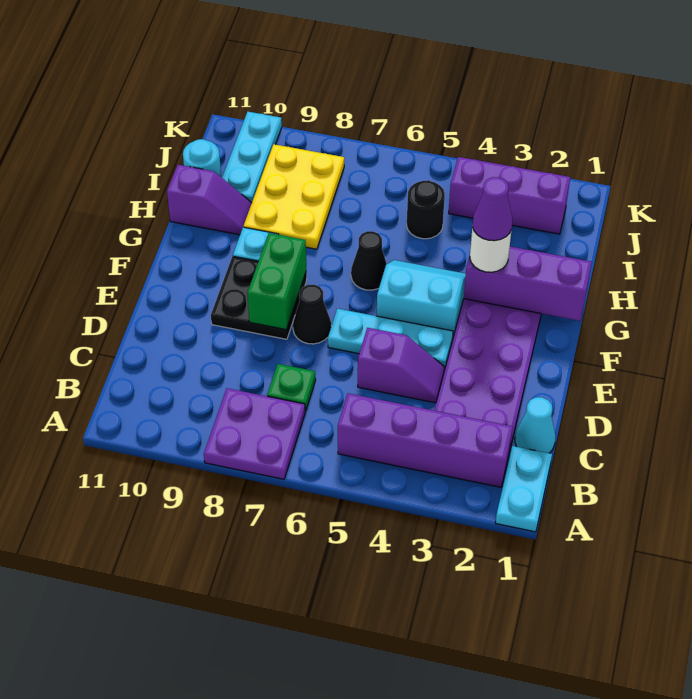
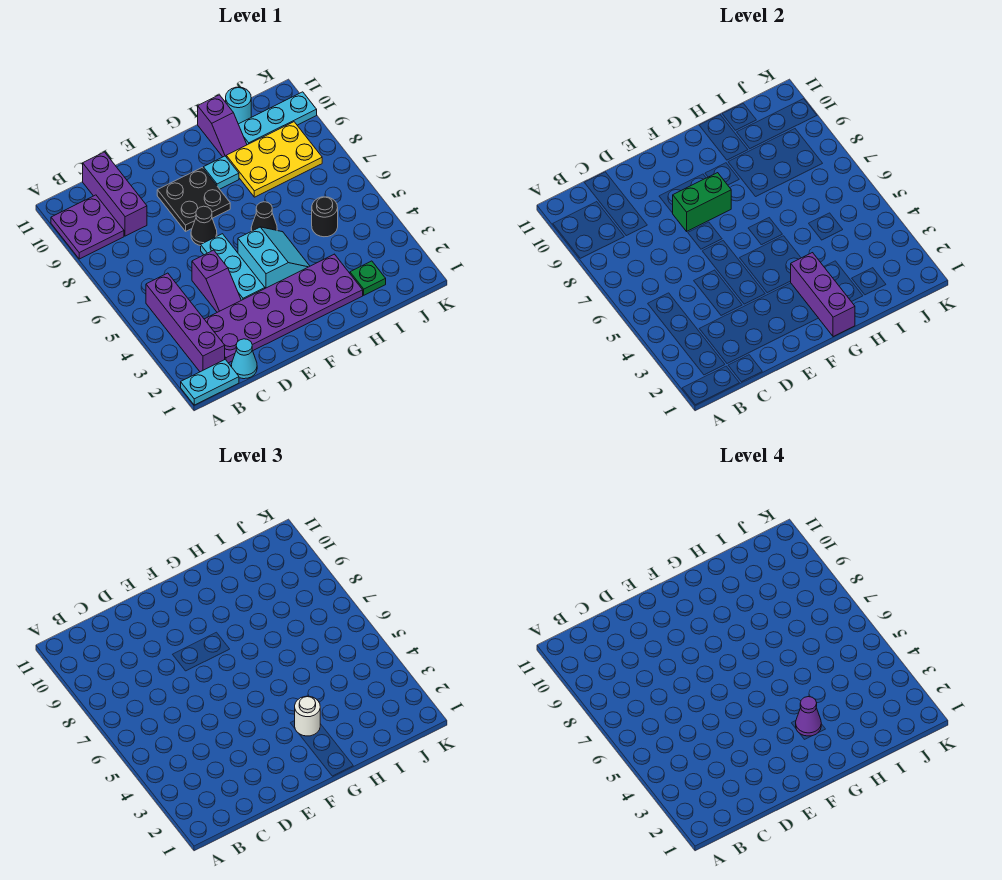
purple 2x2 plate [204,388,305,479] -> purple 2x2 plate moved to [51,195,124,259]
green 1x1 plate [267,364,316,411] -> green 1x1 plate moved to [350,261,386,295]
purple 1x3 brick [449,157,570,234] -> purple 1x3 brick moved to [83,152,147,236]

